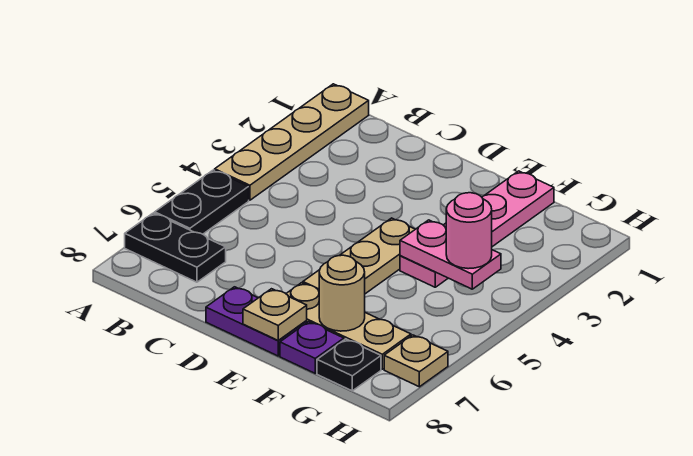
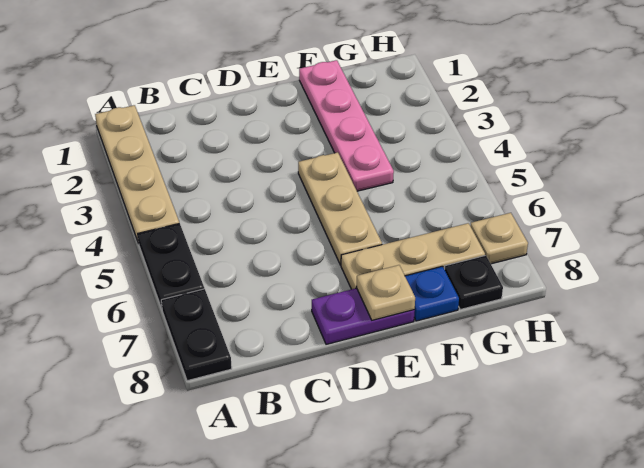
black 1x2 plate [125,213,226,282] -> black 1x2 plate turned to [161,289,232,381]
pink 1x2 plate [400,220,501,289] -> none
tan 1x1 round brick [319,255,365,331] -> none
purple 1x1 plate [280,322,344,373] -> blue 1x1 plate [405,266,459,321]
pink 1x1 round brick [446,193,492,269] -> none

